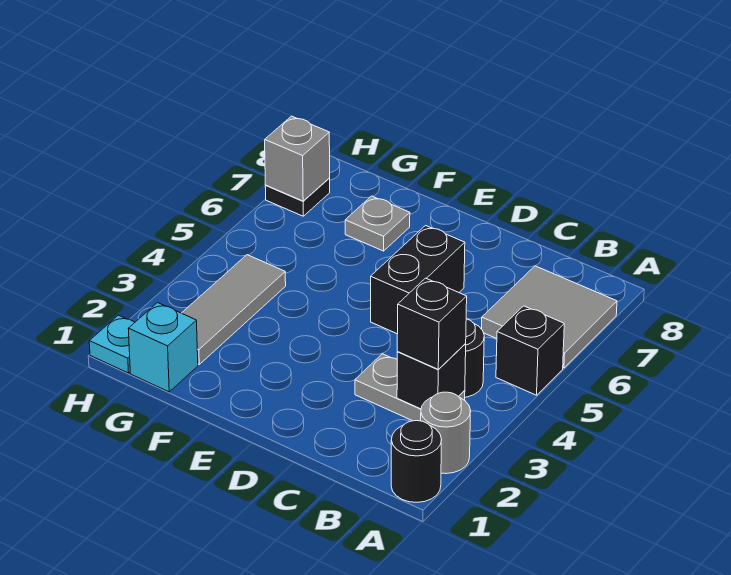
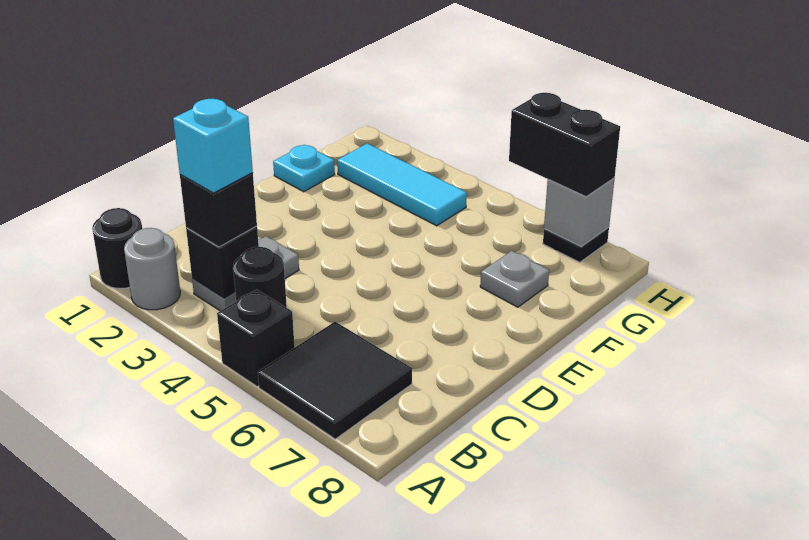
grey 2x2 tile [482,266,617,368] -> black 2x2 tile [258,322,412,439]
black 1x2 brick [371,226,465,334] -> black 1x2 brick moved to [509,93,620,197]
cyan 1x1 brick [128,303,198,392] -> cyan 1x1 brick moved to [173,99,253,193]
grey 1x3 tile [182,255,286,364] -> cyan 1x3 tile [337,143,467,226]
cyan 1x1 plate [89,315,135,373] -> cyan 1x1 plate moved to [273,145,335,192]

